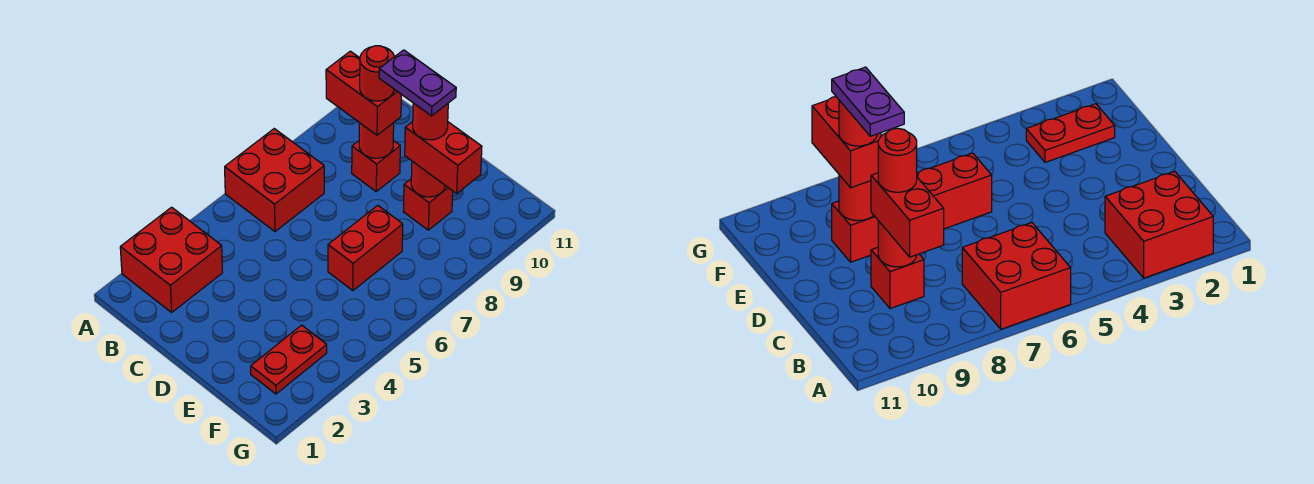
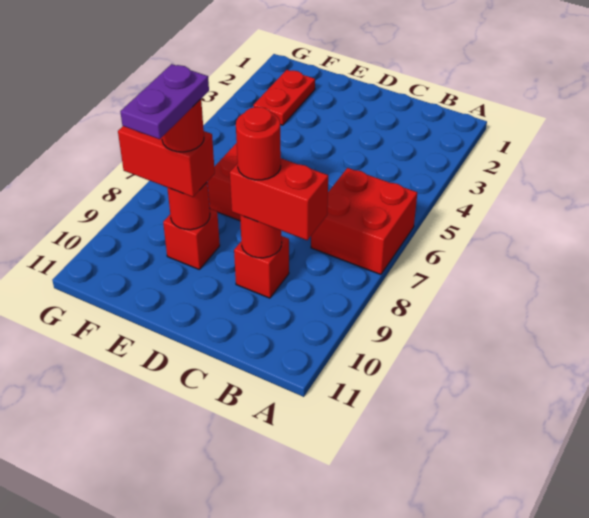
red 2x2 brick [120,207,223,312] -> none
purple 1x2 plate [379,50,456,116] -> purple 1x2 plate turned to [120,64,209,139]

